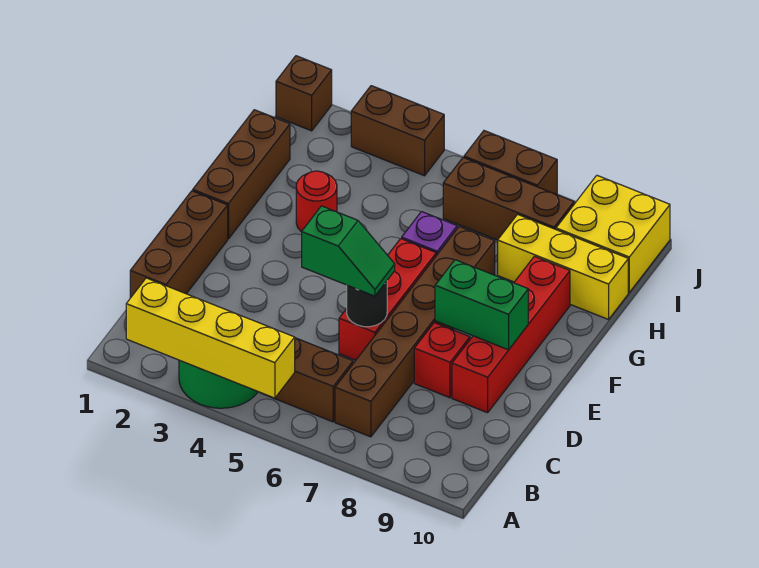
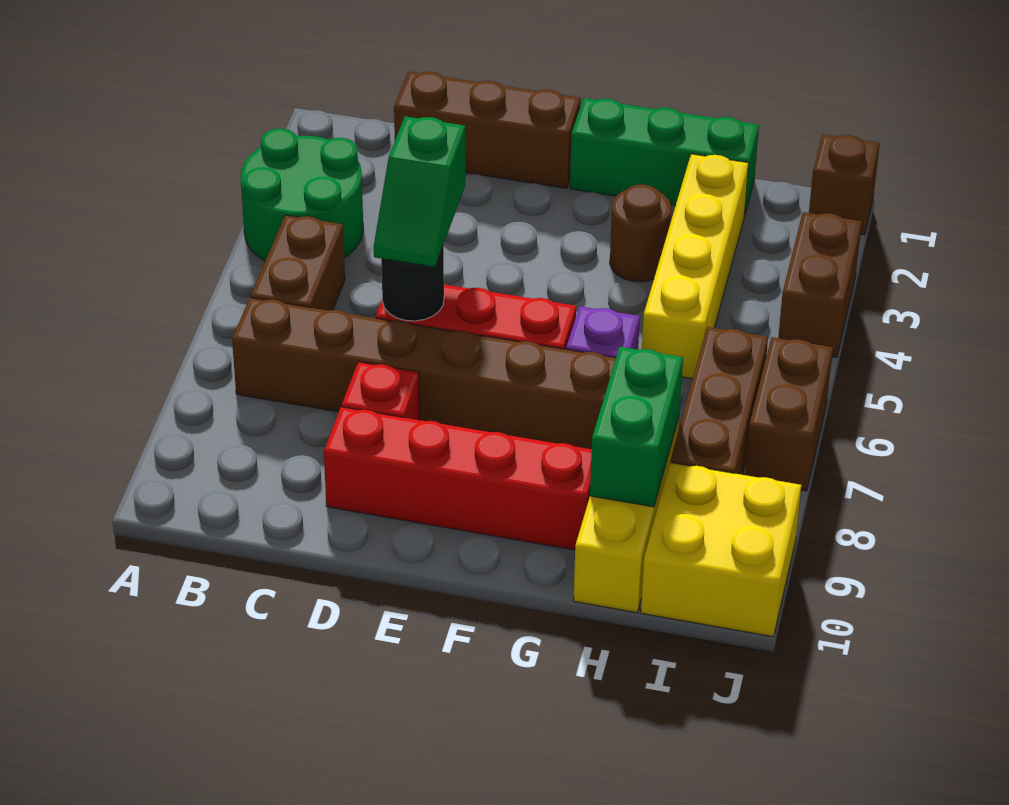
yellow 1x4 brick [126,278,295,398] -> yellow 1x4 brick moved to [642,154,749,379]
green 1x2 brick [435,260,528,350] -> green 1x2 brick moved to [590,347,683,507]
brown 1x3 brick [193,110,290,239] -> green 1x3 brick [570,98,759,216]
red 1x1 round brick [296,171,337,232] -> brown 1x1 round brick [610,184,671,282]

